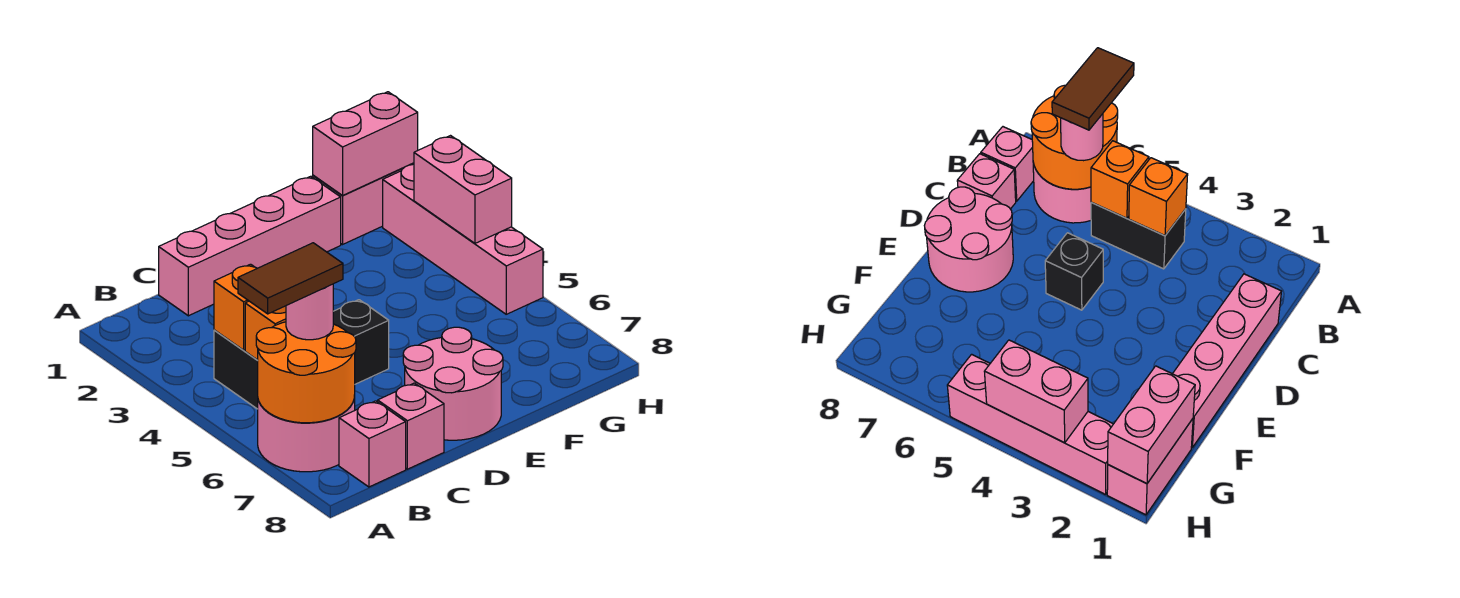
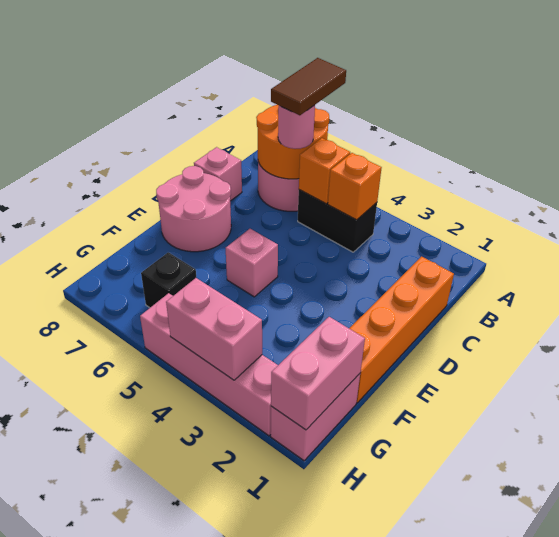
pink 1x1 brick [339,401,406,487] -> pink 1x1 brick moved to [226,229,278,297]
pink 1x4 brick [159,176,341,316] -> orange 1x4 brick [349,257,454,403]
black 1x1 brick [333,300,389,384] -> black 1x1 brick moved to [141,252,196,308]

